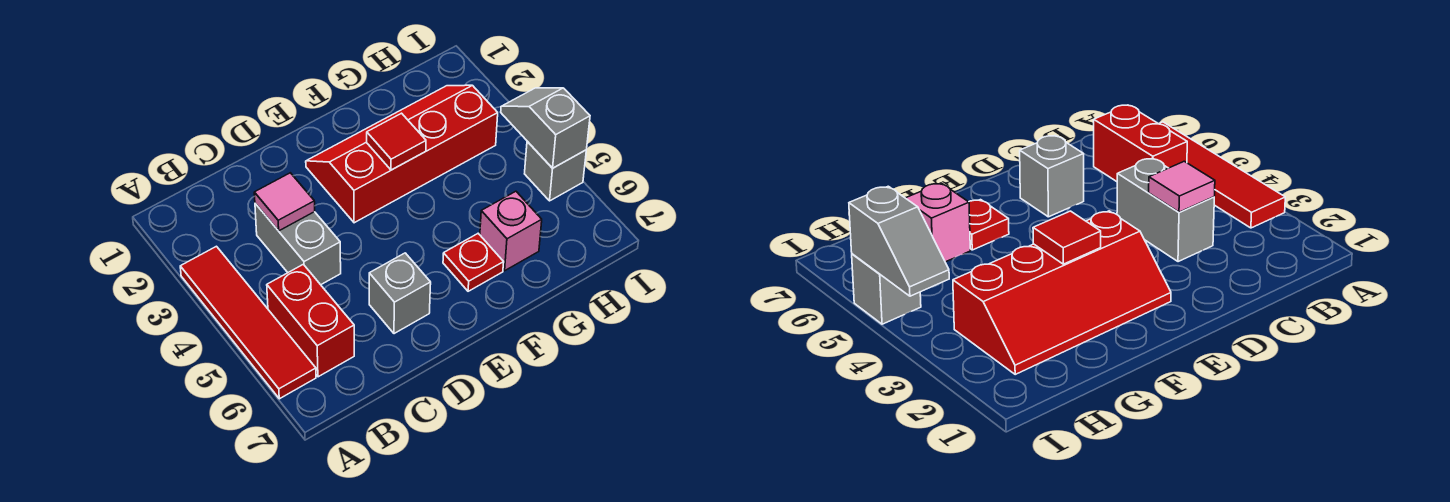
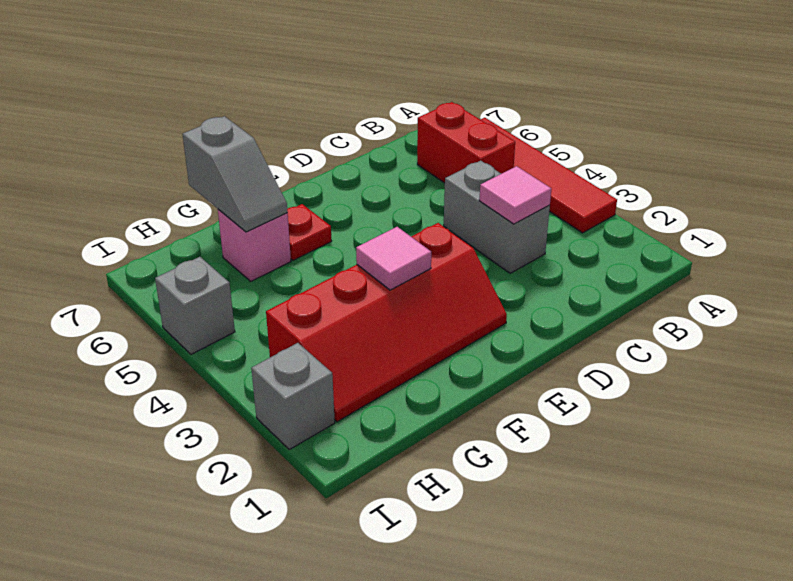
grey 1x1 brick [369,253,431,334] -> grey 1x1 brick moved to [251,343,335,449]
red 1x1 tile [367,113,426,170] -> pink 1x1 tile [356,227,431,290]
grey 1x2 slope [501,88,590,168] -> grey 1x2 slope moved to [183,116,288,232]

